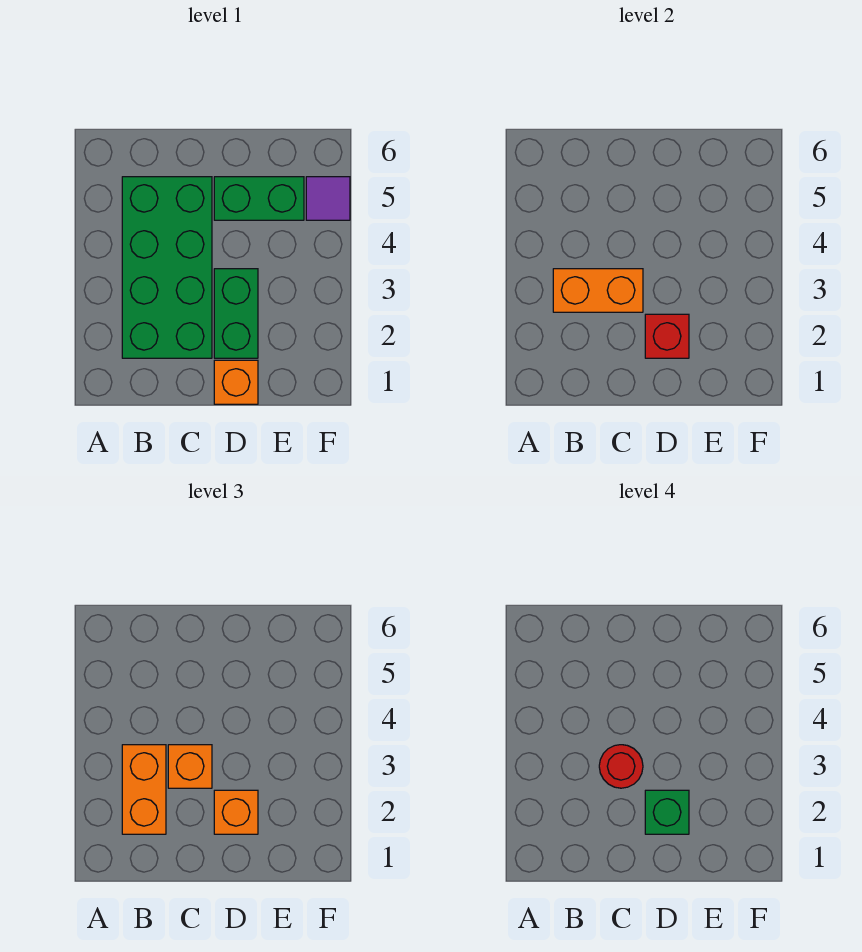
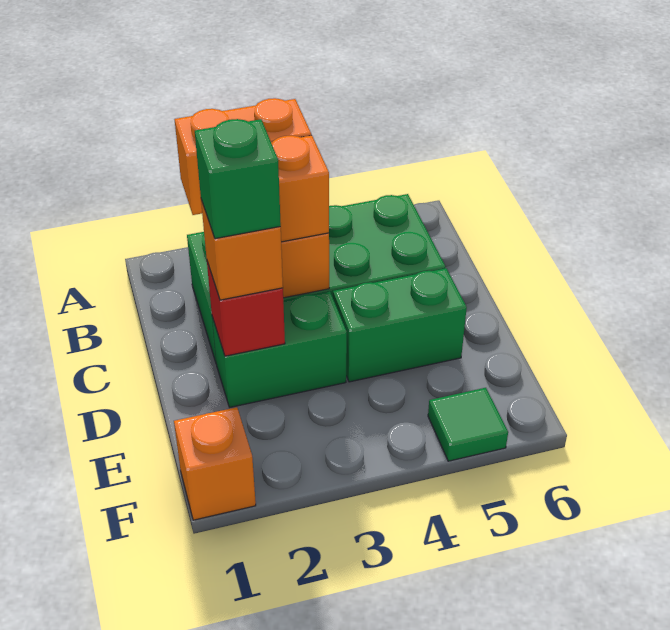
red 1x1 round brick [599,745,643,788] -> none
orange 1x1 brick [214,360,258,404] -> orange 1x1 brick moved to [174,407,256,520]
green 1x2 brick [214,177,304,220] -> green 1x2 brick turned to [333,268,467,382]
purple 1x1 tile [306,177,350,220] -> green 1x1 tile [428,388,508,461]

